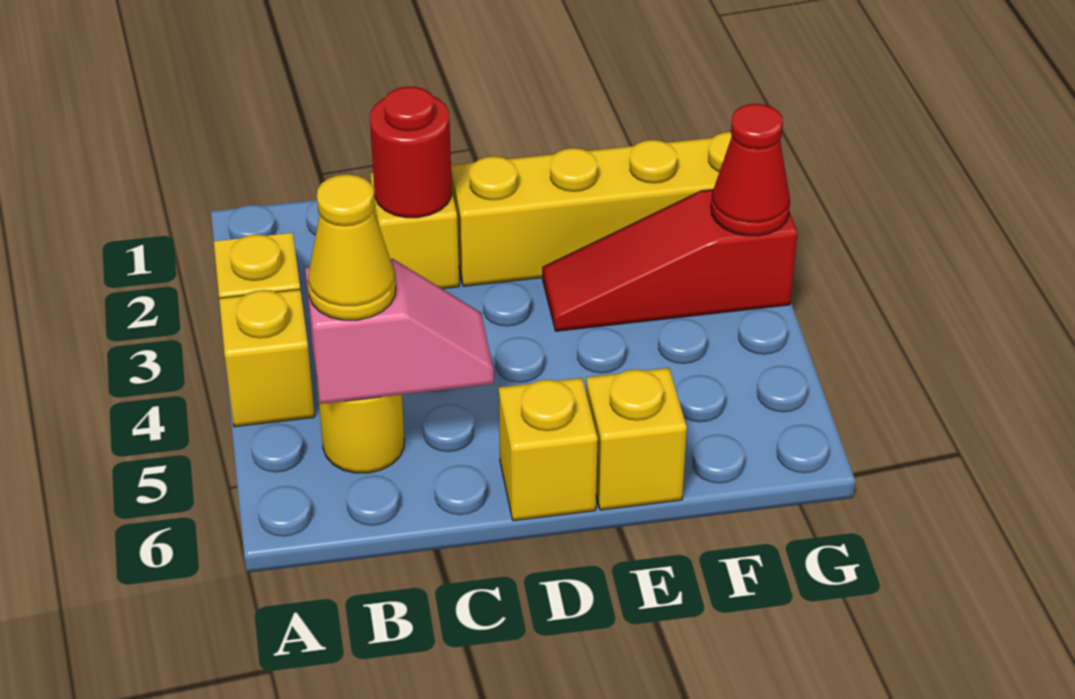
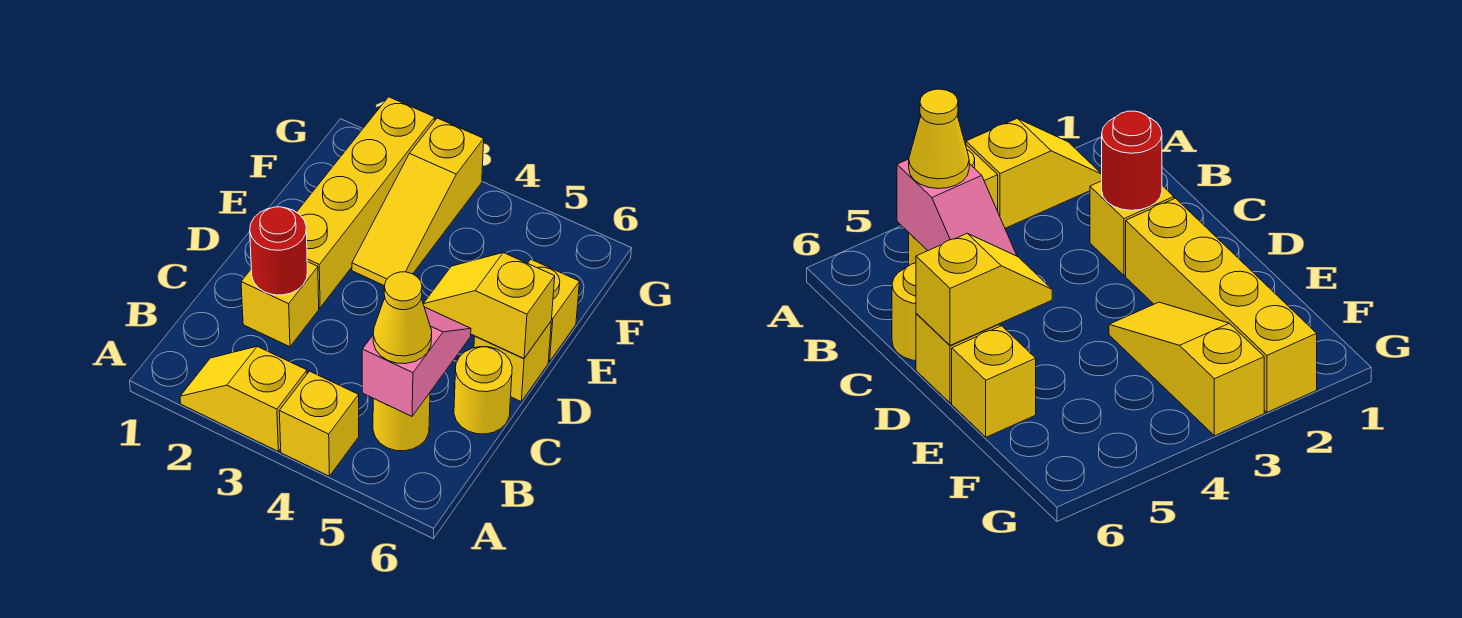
none -> yellow 1x1 round brick [454,347,512,434]
none -> yellow 1x2 slope [423,253,555,358]
red 1x3 slope [543,190,797,331] -> yellow 1x3 slope [352,118,484,286]
red 1x1 cone [711,104,790,236] -> none

